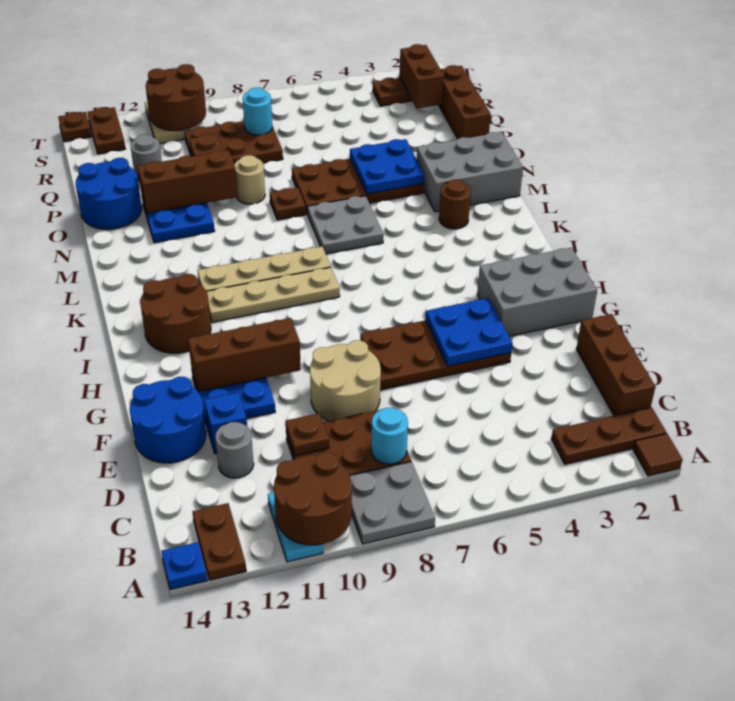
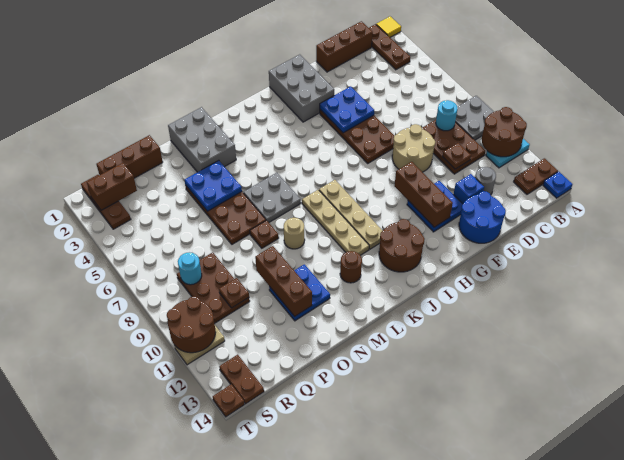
brown 1x1 tile [633,434,683,476] -> yellow 1x1 tile [376,17,401,37]
brown 1x1 round brick [439,179,471,229] -> brown 1x1 round brick moved to [340,251,362,283]
tan 1x1 round brick [234,155,265,204] -> tan 1x1 round brick moved to [284,218,305,249]
blue 2x2 round brick [76,158,142,230] -> none
grey 1x1 round brick [131,134,162,181] -> none
brown 1x2 plate [87,107,125,154] -> brown 1x2 plate turned to [219,355,264,404]

